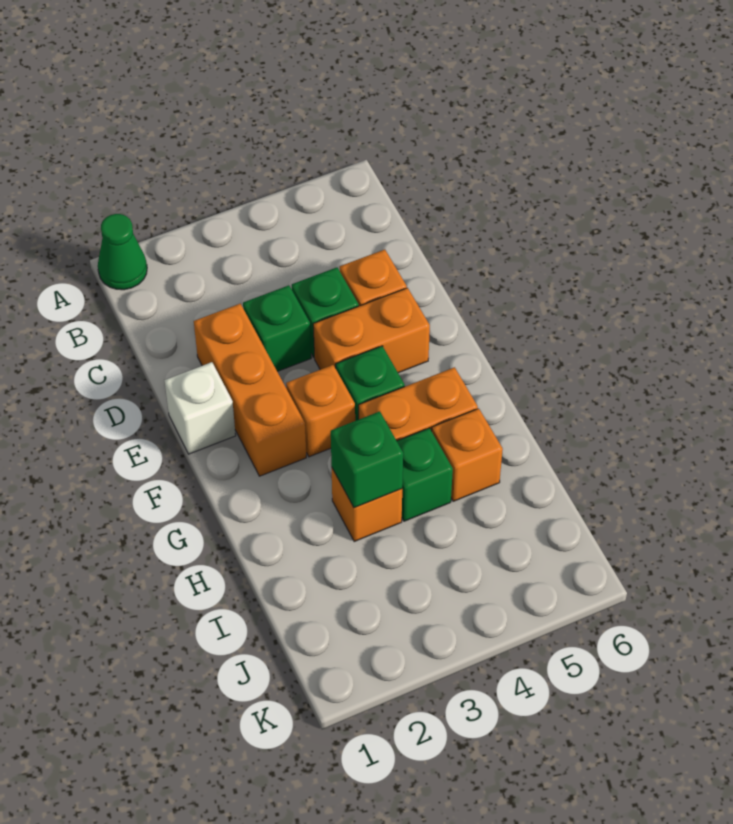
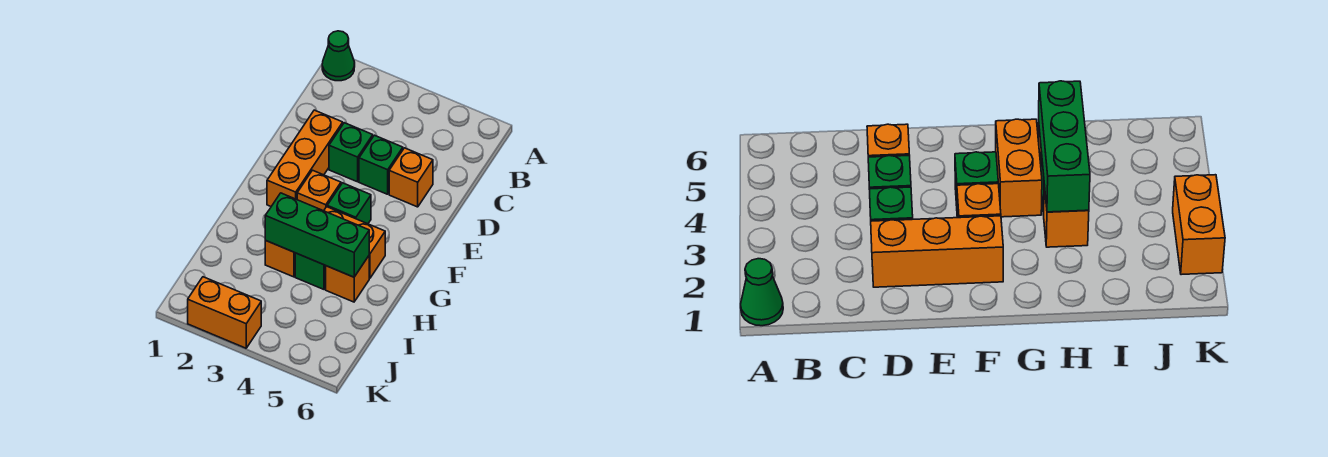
white 1x1 brick [164,362,236,454] -> none
orange 1x2 brick [313,288,430,373] -> orange 1x2 brick moved to [188,277,261,348]
green 1x1 brick [331,411,403,508] -> green 1x3 brick [265,193,369,277]

